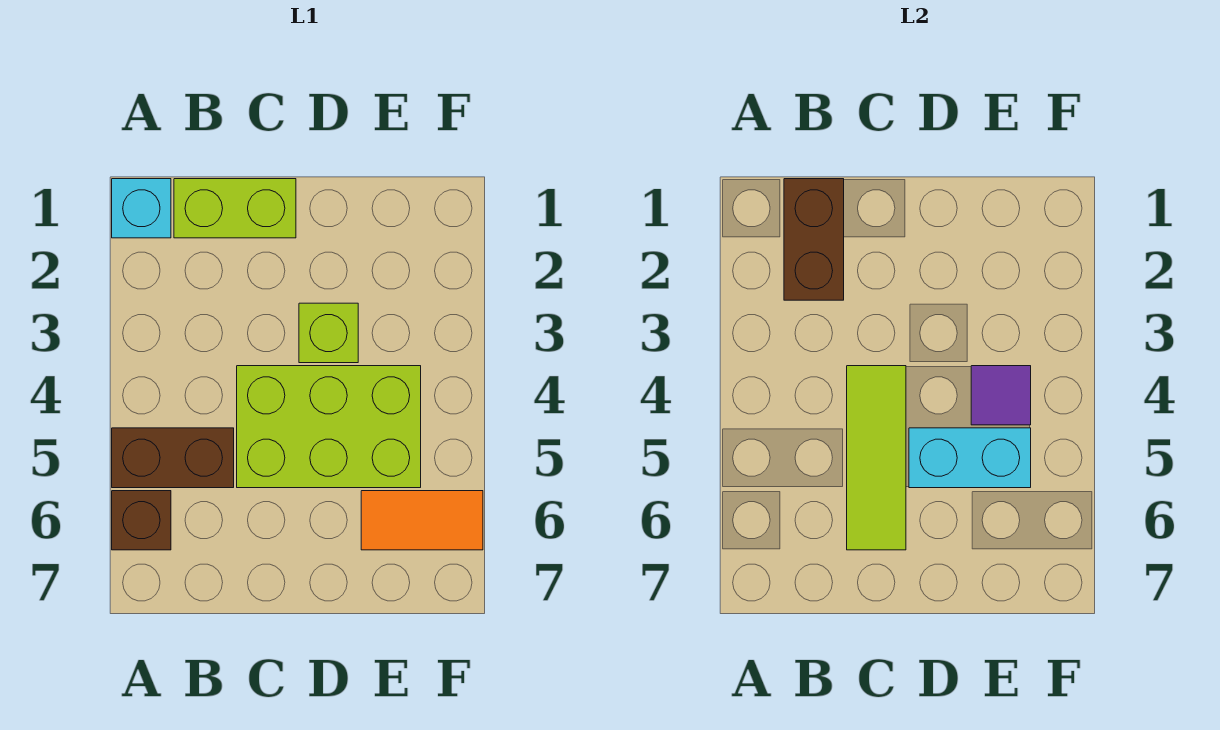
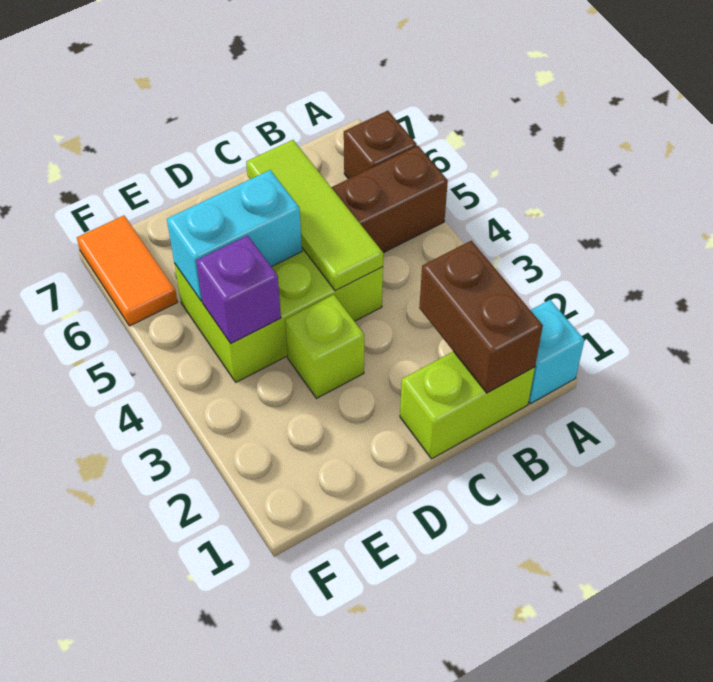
purple 1x1 tile [971,366,1031,425] -> purple 1x1 brick [196,236,281,343]
orange 1x2 tile [361,491,483,550] -> orange 1x2 tile turned to [77,216,177,326]

